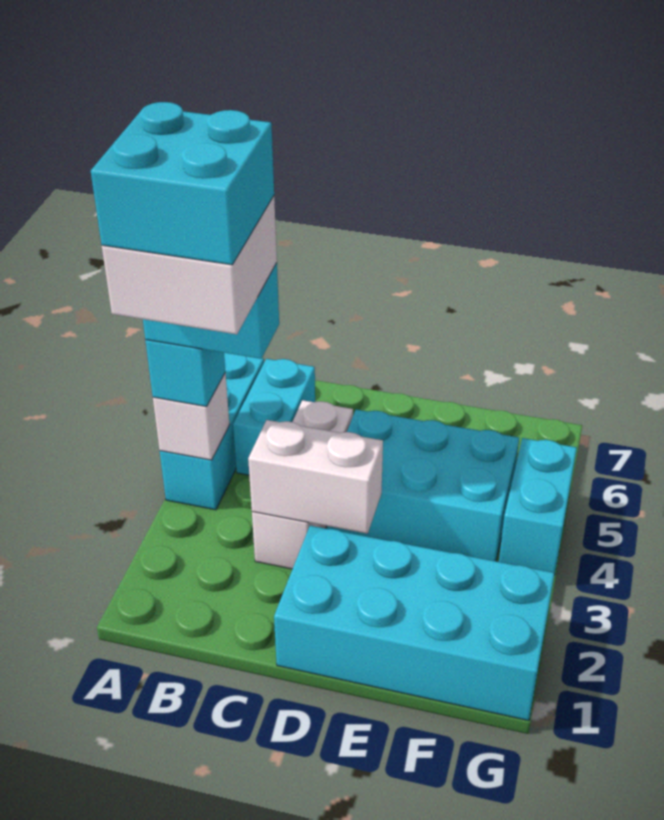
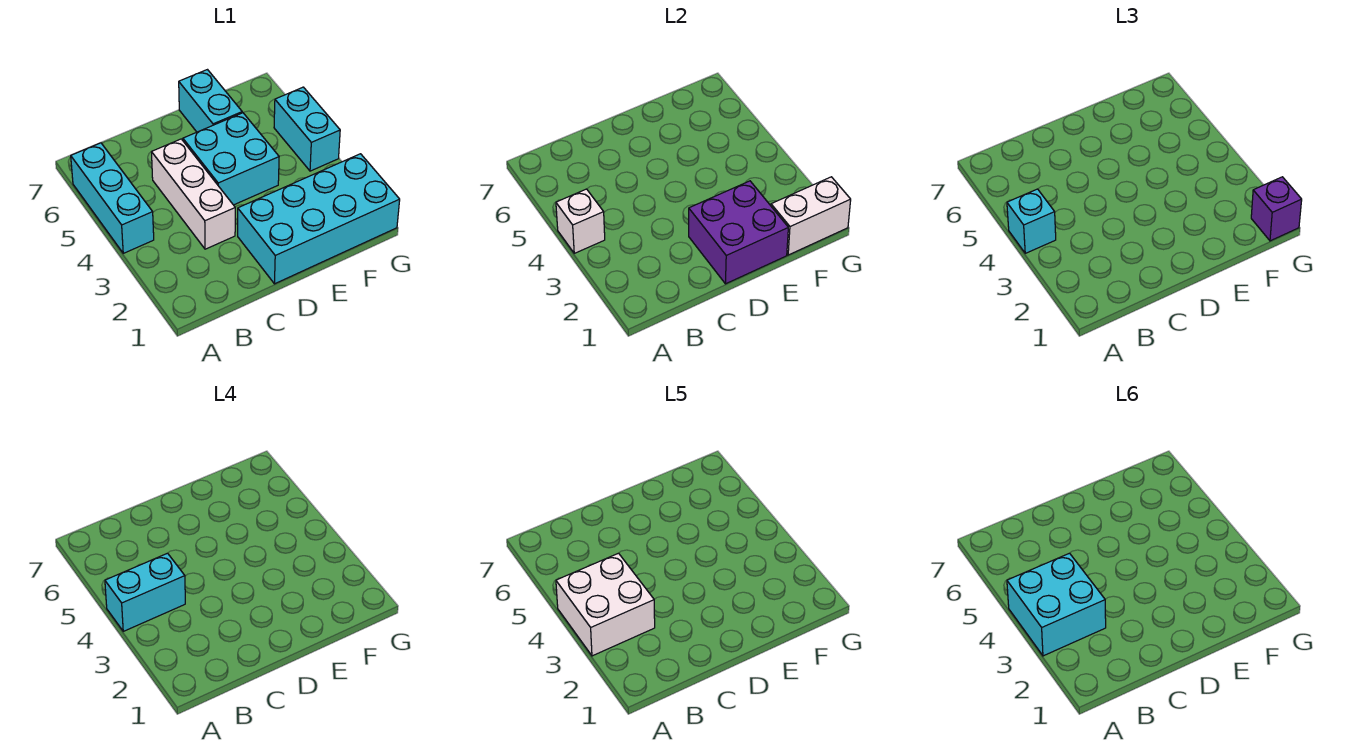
cyan 1x2 brick [233,359,315,475] -> cyan 1x2 brick moved to [179,70,242,132]
white 1x2 brick [248,420,383,534] -> white 1x2 brick moved to [771,177,851,255]
none -> purple 2x2 brick [689,181,788,284]
cyan 2x3 brick [327,409,519,561] -> cyan 2x2 brick [183,113,279,205]
none -> purple 1x1 brick [1251,177,1302,241]

